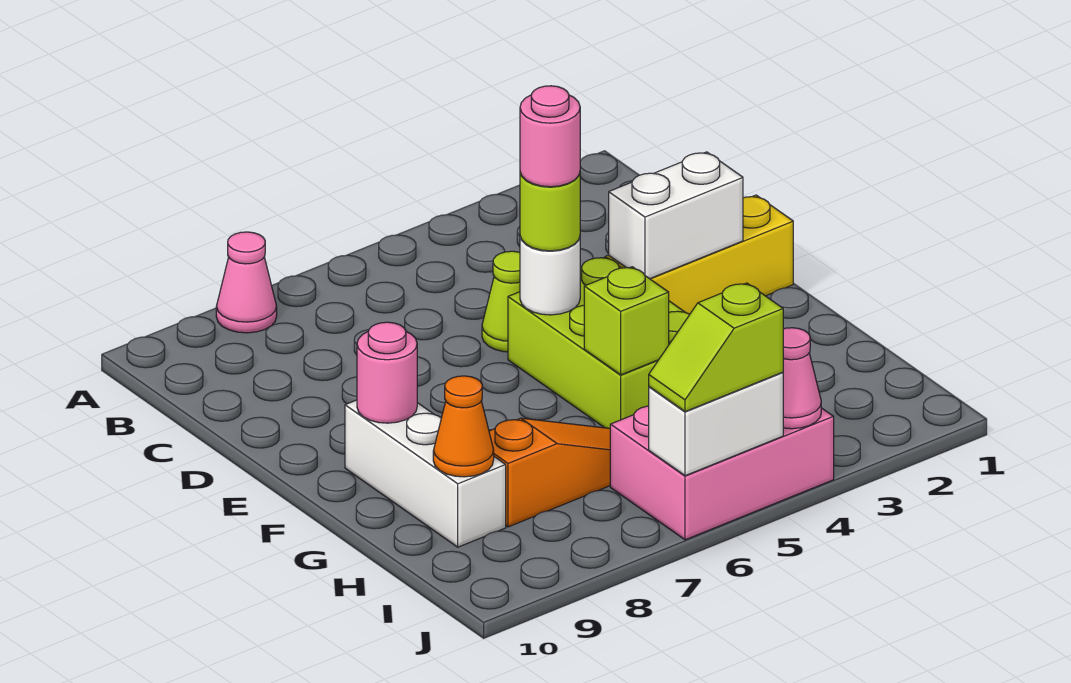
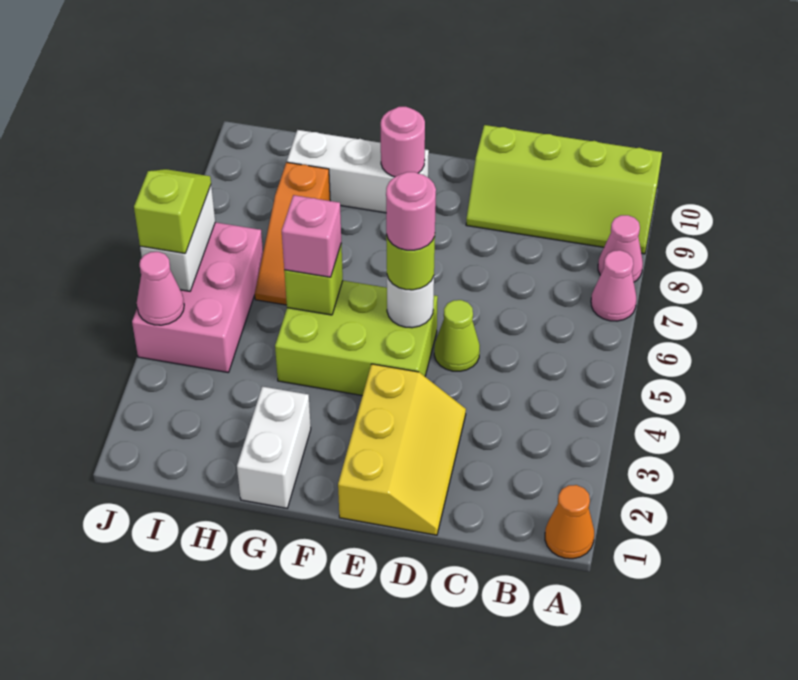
none -> pink 1x1 cone [591,250,636,321]
none -> lime 2x4 slope [466,125,662,254]
white 1x2 brick [609,152,743,279] -> white 1x2 brick moved to [237,387,311,508]
none -> pink 1x1 brick [282,195,341,277]
orange 1x1 cone [433,376,494,477] -> orange 1x1 cone moved to [545,485,594,559]

